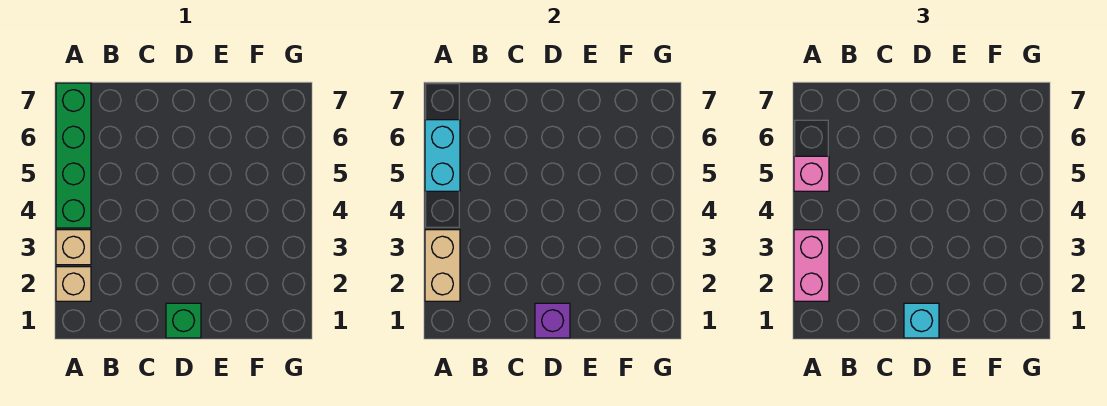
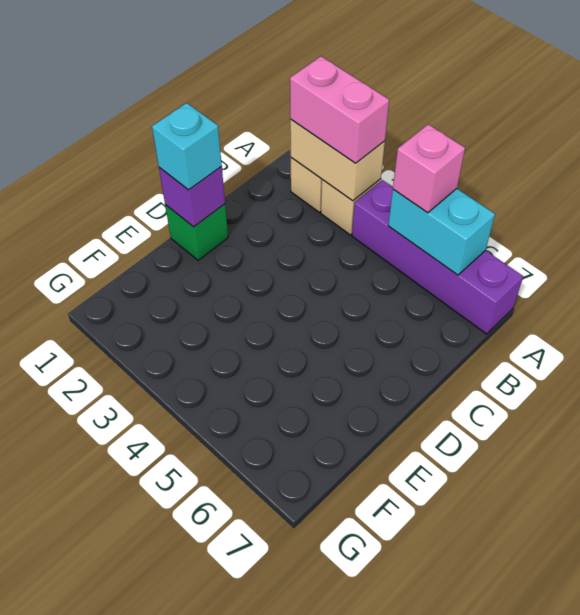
green 1x4 brick [56,83,91,228] -> purple 1x4 brick [352,180,523,334]

